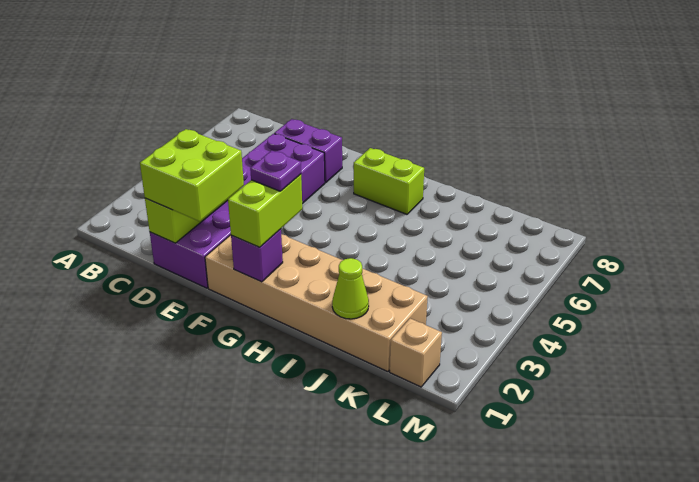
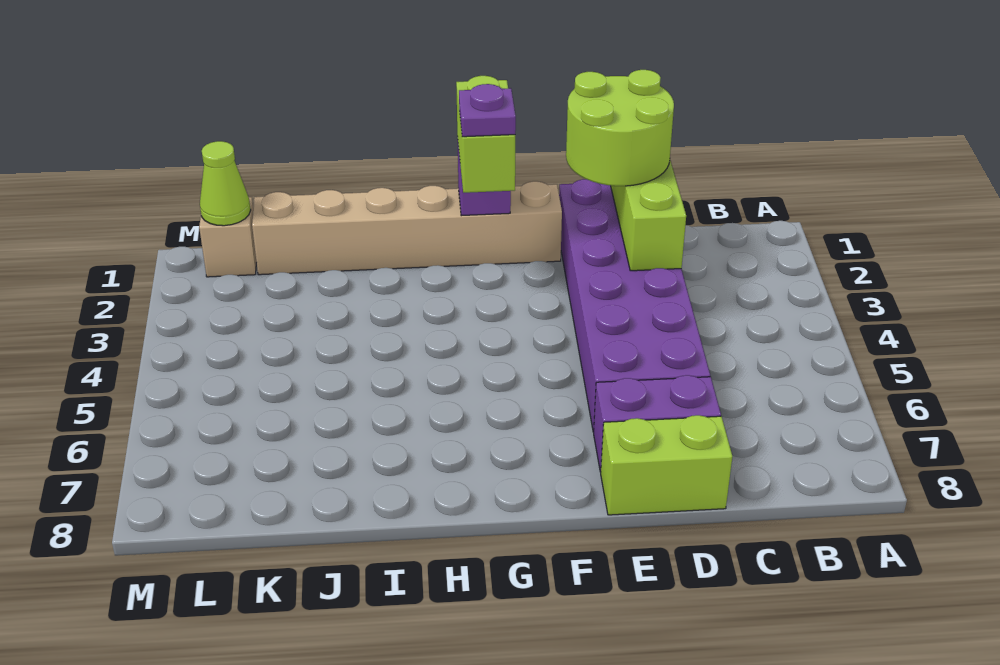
lime 2x2 brick [140,129,244,221] -> lime 2x2 round brick [566,70,674,186]
tan 2x6 brick [205,234,428,372] -> tan 1x6 brick [252,181,562,275]
lime 1x2 brick [354,148,424,214] -> lime 1x2 brick moved to [601,415,732,515]
lime 1x1 cone [332,258,369,319] -> lime 1x1 cone moved to [200,141,251,226]

